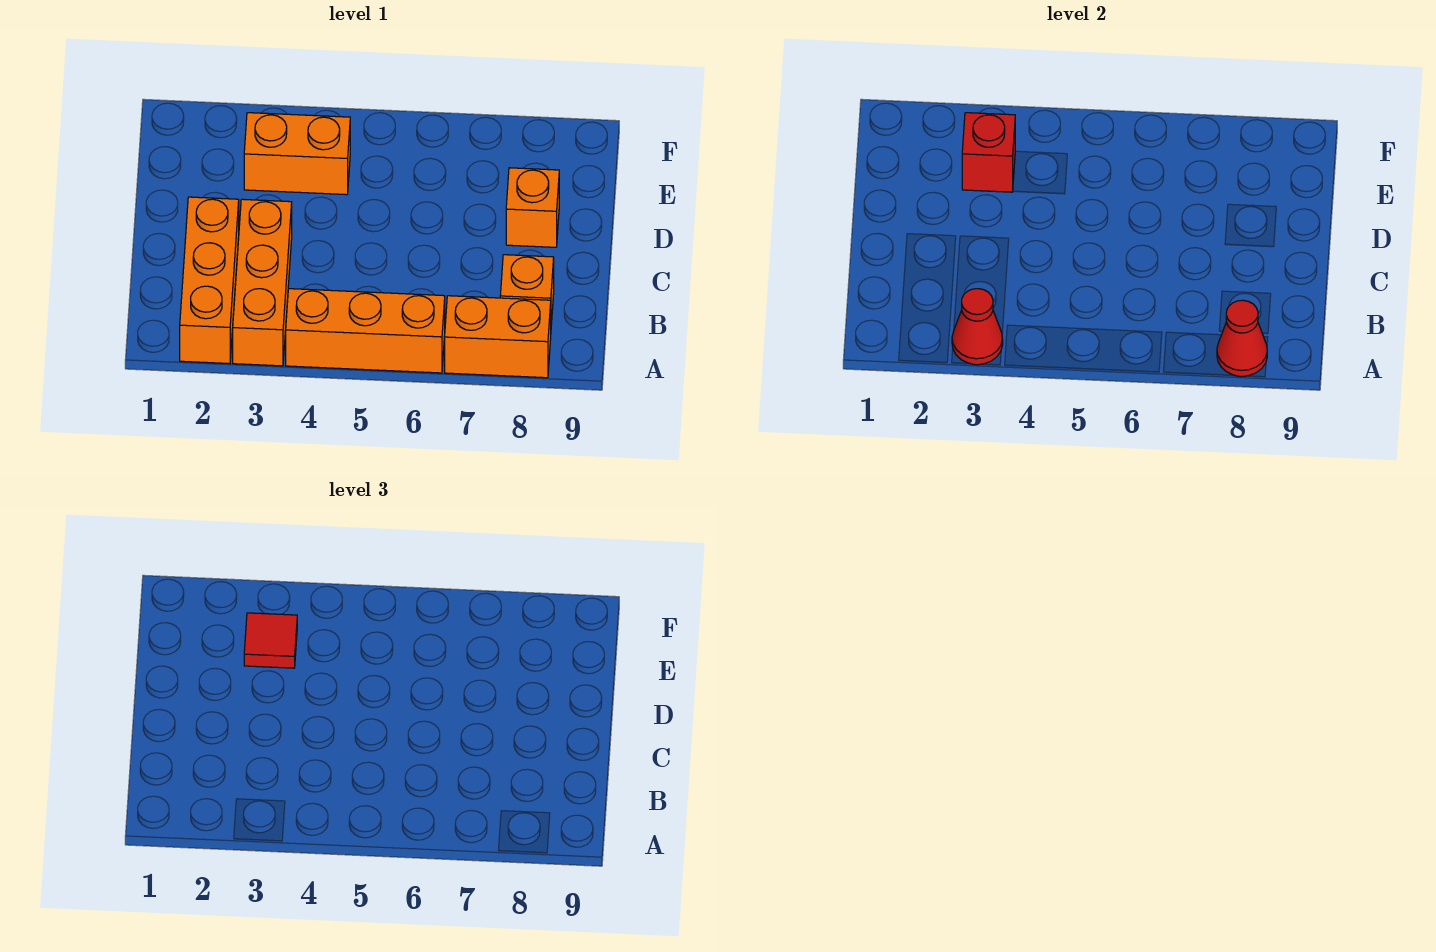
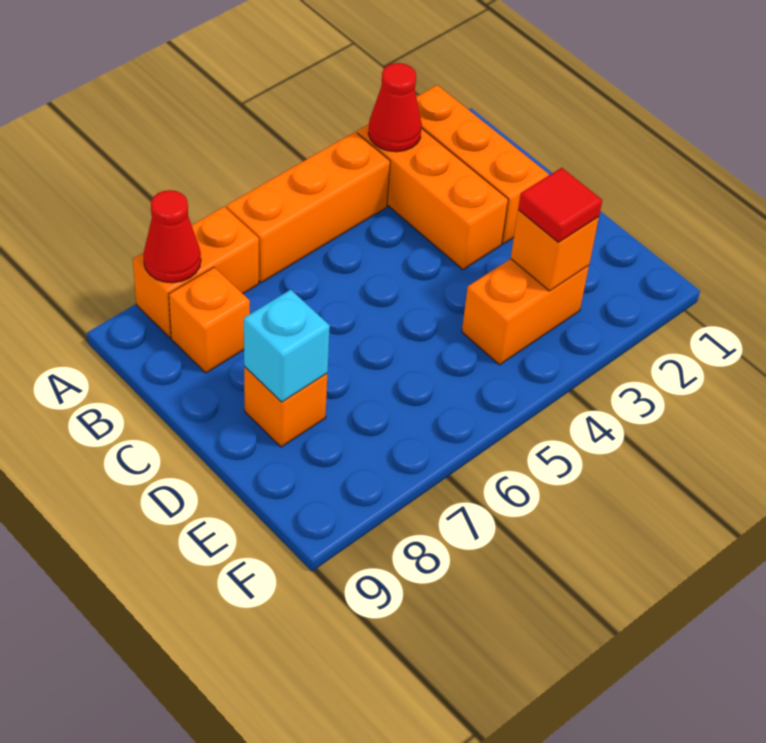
none -> cyan 1x1 brick [244,290,330,402]
red 1x1 brick [962,113,1015,192] -> orange 1x1 brick [511,210,599,291]

